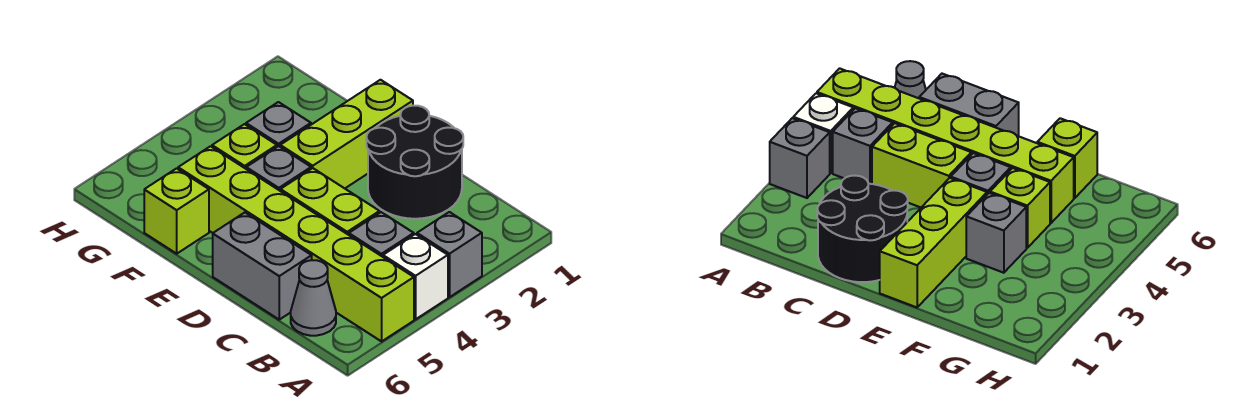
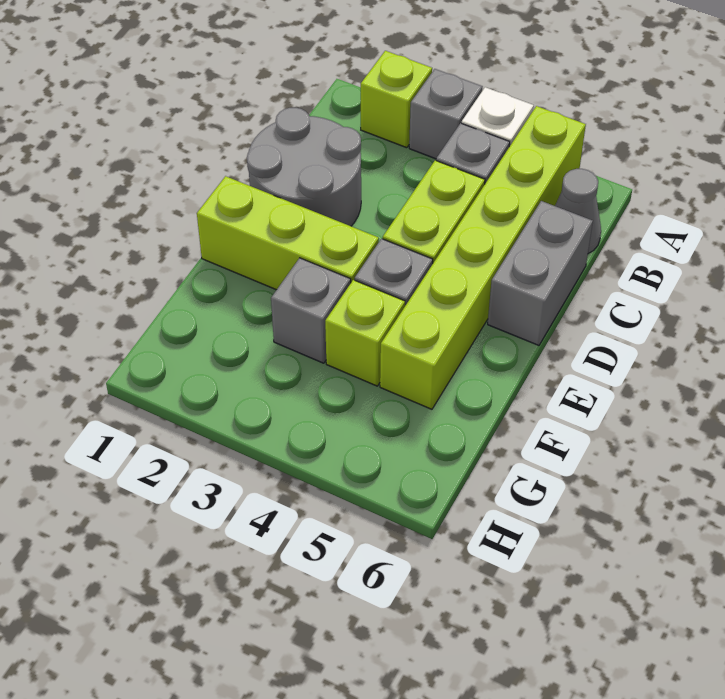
black 2x2 round brick [366,106,463,219] -> grey 2x2 round brick [247,108,361,226]
lime 1x1 brick [144,168,209,254] -> lime 1x1 brick moved to [361,51,432,148]

